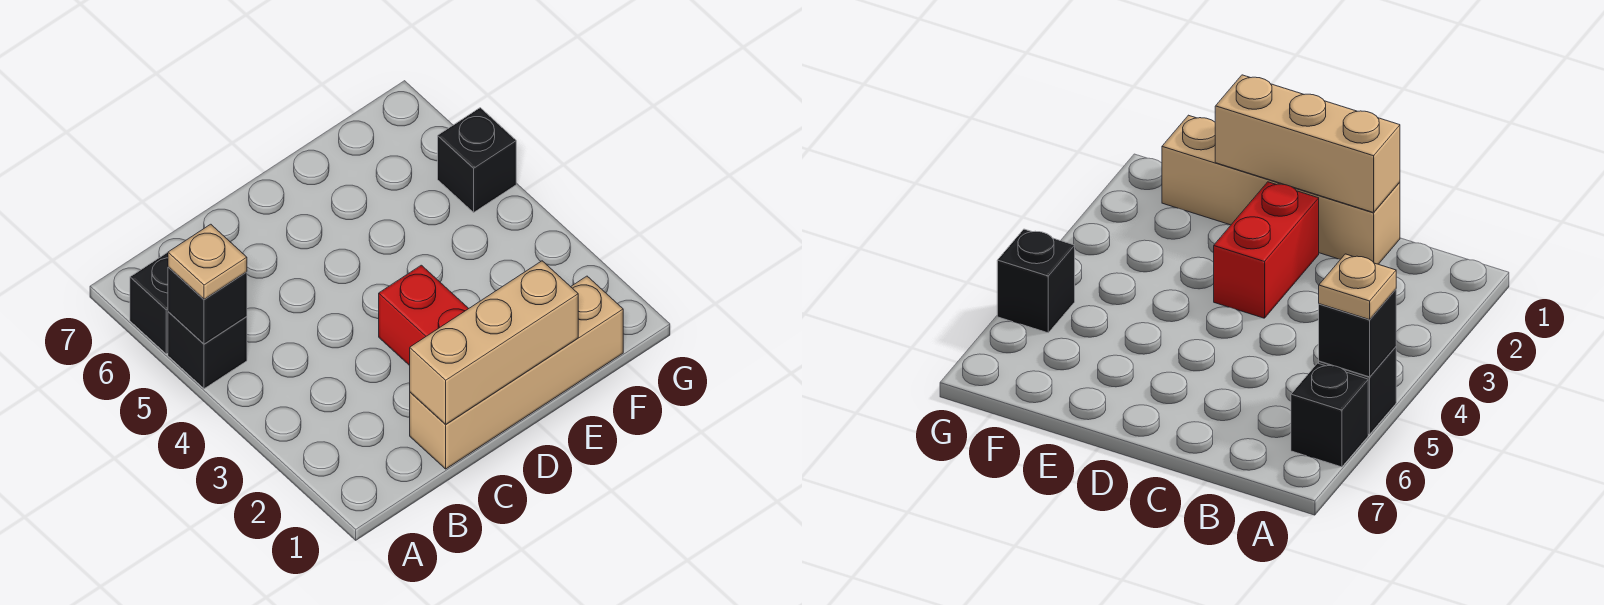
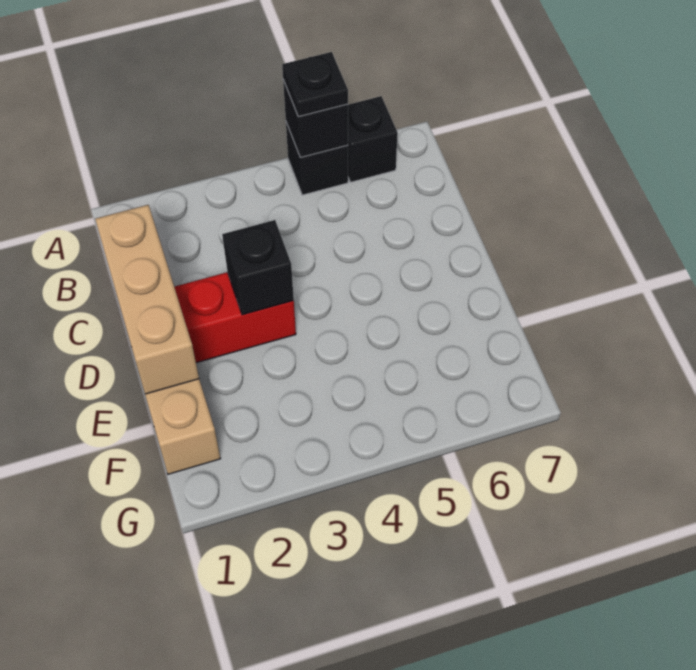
tan 1x1 plate [168,224,247,299] -> black 1x1 plate [282,52,348,116]
black 1x1 brick [438,108,516,212] -> black 1x1 brick moved to [222,220,294,315]

